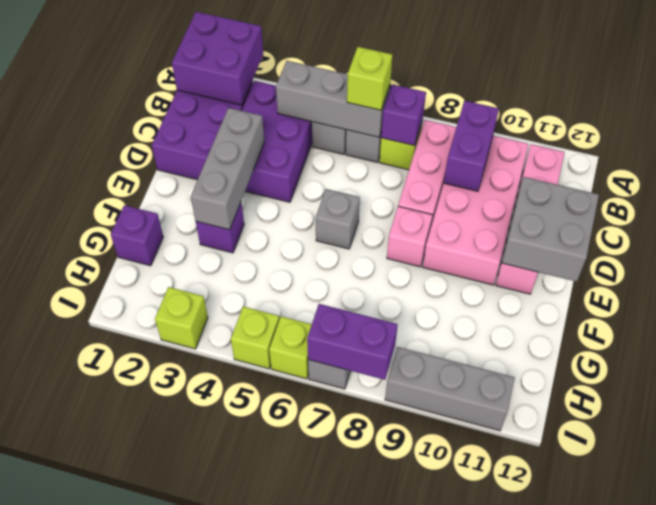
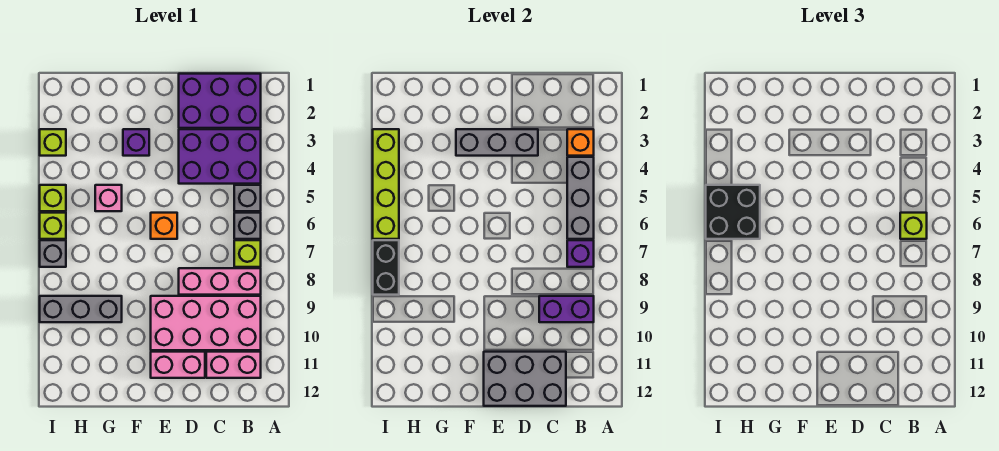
purple 2x2 brick [172,12,263,105] -> none
none -> orange 1x1 brick [567,129,594,156]
grey 2x2 brick [502,177,599,282] -> grey 2x3 brick [484,352,566,406]
grey 1x1 brick [316,189,360,249] -> orange 1x1 brick [151,213,177,239]
pink 1x1 brick [387,206,433,267] -> pink 1x1 brick moved to [95,185,122,211]
purple 1x1 brick [111,205,163,266] -> none
none -> black 2x2 brick [706,185,760,239]
none -> lime 1x4 brick [373,129,399,239]
purple 1x2 brick [307,304,398,380] -> black 1x2 brick [373,240,399,295]
grey 1x3 brick [385,347,515,431] -> grey 1x3 brick turned to [40,296,122,322]

